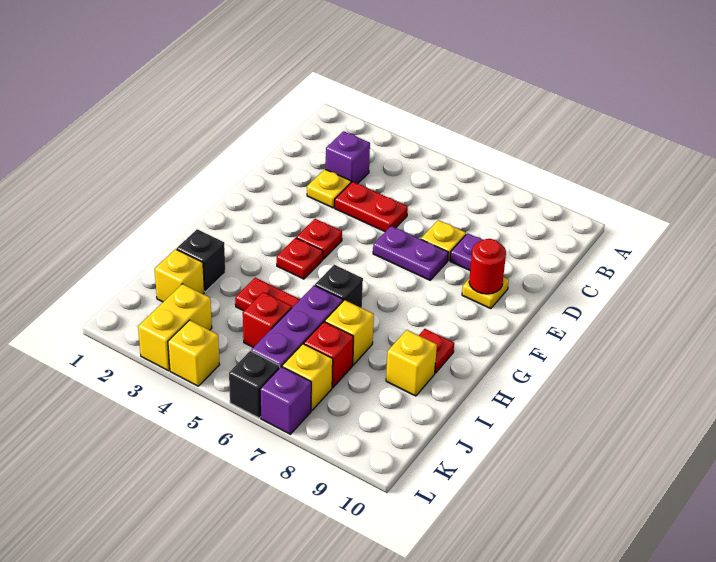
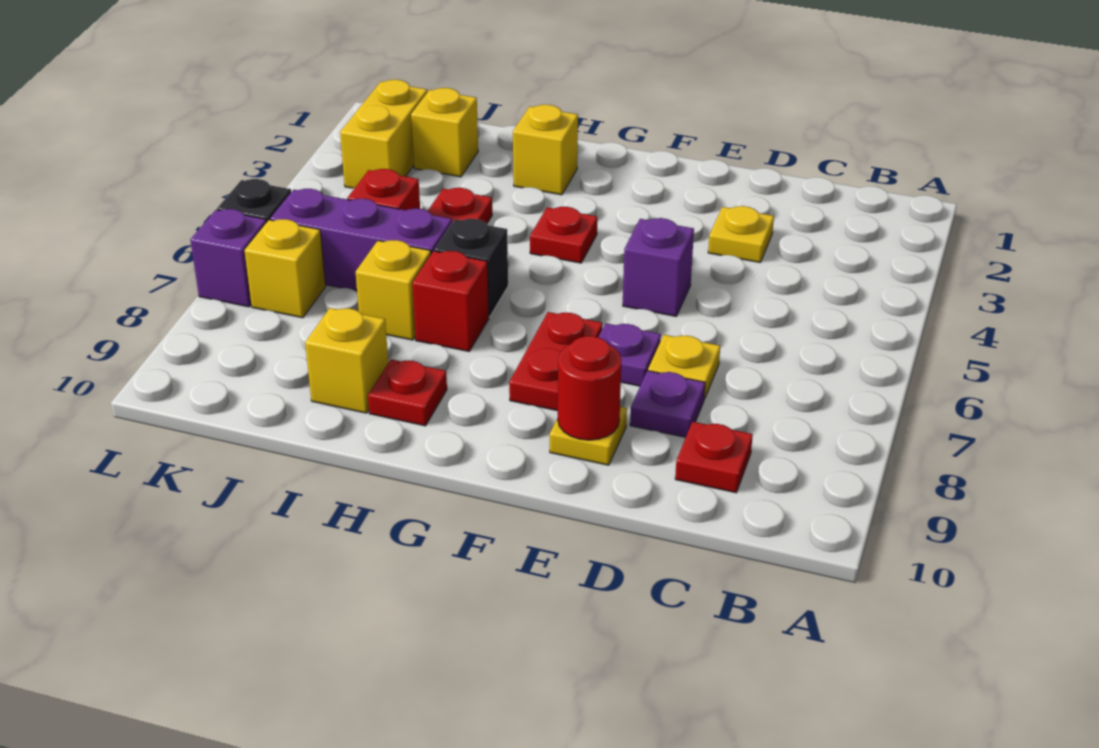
purple 1x1 brick [326,131,370,184] -> purple 1x1 brick moved to [623,218,694,316]
red 1x2 plate [335,182,408,232] -> red 1x2 plate moved to [509,312,602,411]
purple 1x2 plate [373,226,448,280] -> purple 1x1 plate [599,323,661,386]
red 1x1 plate [296,219,342,259] -> red 1x1 plate moved to [675,422,753,493]
black 1x1 brick [177,229,225,292] -> none
red 1x1 brick [304,322,353,387] -> red 1x1 brick moved to [412,251,489,351]
yellow 1x2 brick [138,284,212,371] -> yellow 1x2 brick turned to [340,80,427,188]
yellow 1x1 brick [168,320,220,386] -> yellow 1x1 brick moved to [513,105,578,195]

